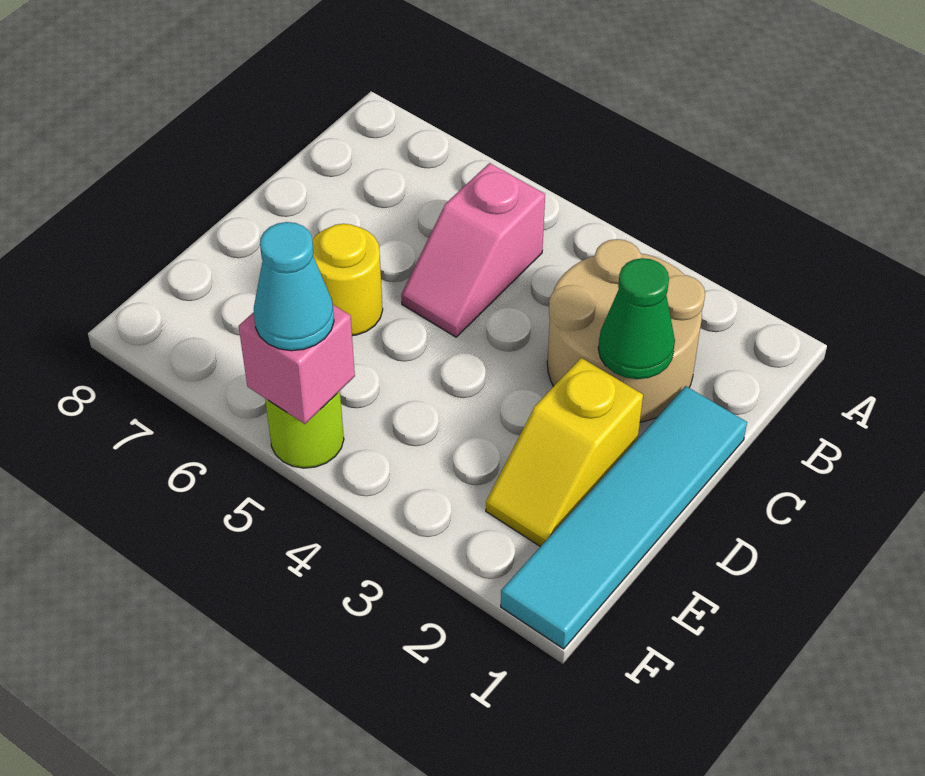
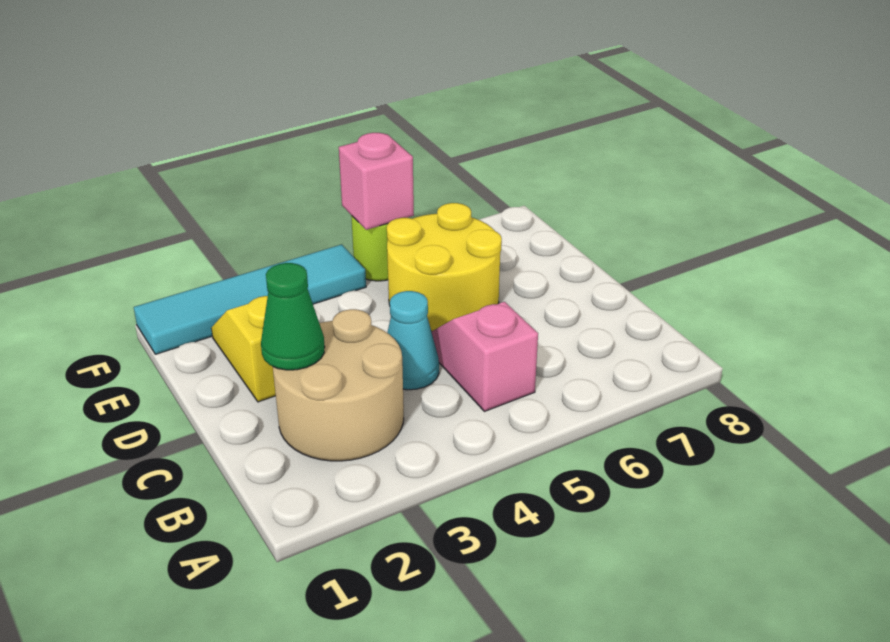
cyan 1x4 tile [501,386,747,649] -> cyan 1x4 tile turned to [134,244,366,354]
yellow 1x1 round brick [312,224,383,336] -> yellow 2x2 round brick [387,203,502,331]
cyan 1x1 cone [254,222,334,351] -> cyan 1x1 cone moved to [387,291,439,390]

